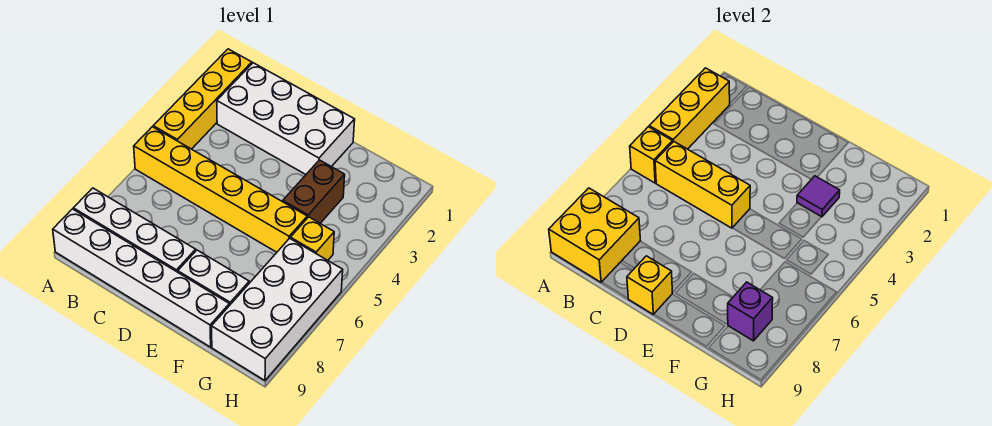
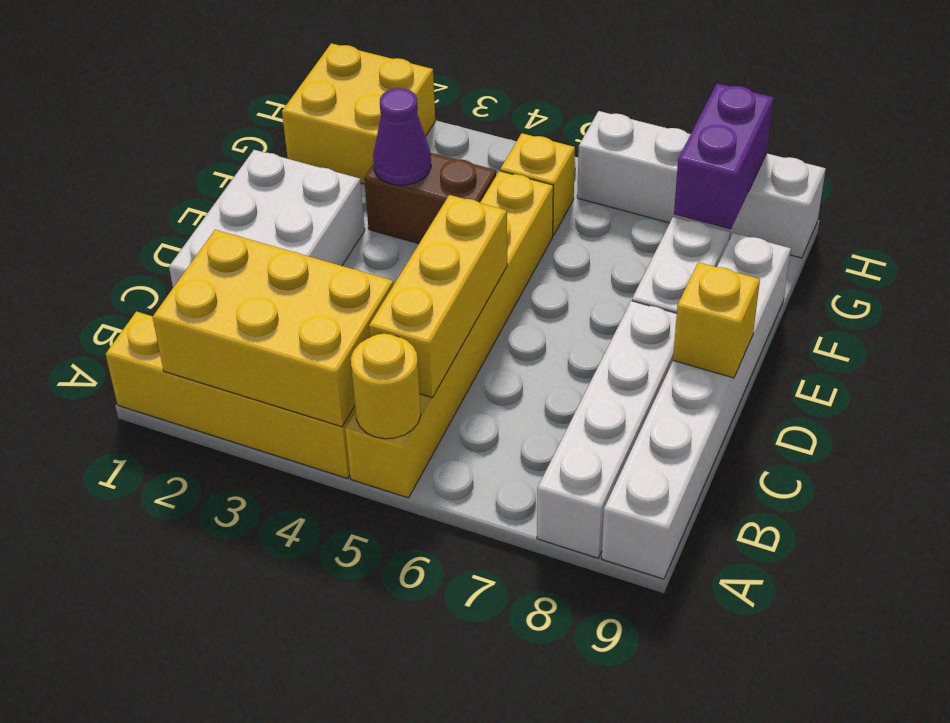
yellow 1x3 brick [649,68,730,149] -> yellow 2x3 brick [153,230,393,427]
yellow 1x1 brick [630,127,673,183] -> yellow 1x1 round brick [351,334,421,439]
yellow 2x2 brick [549,188,640,282] -> yellow 2x2 brick moved to [282,43,435,184]
white 2x4 brick [217,63,355,174] -> white 2x3 brick [169,150,365,287]
purple 1x1 tile [797,176,840,217] -> purple 1x1 cone [373,88,431,185]
white 2x4 brick [211,238,343,380] -> white 1x4 brick [577,111,826,258]
purple 1x1 brick [728,282,773,341] -> purple 1x2 brick [674,84,773,229]

